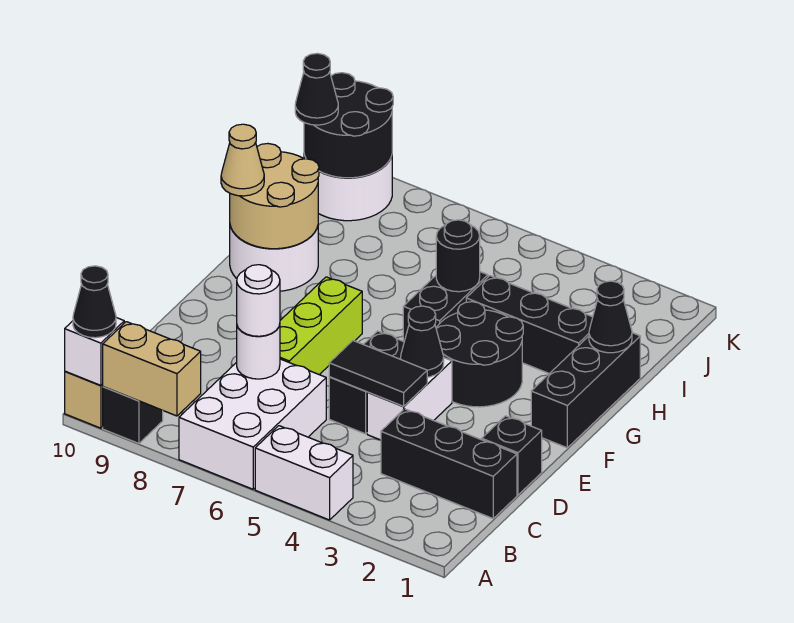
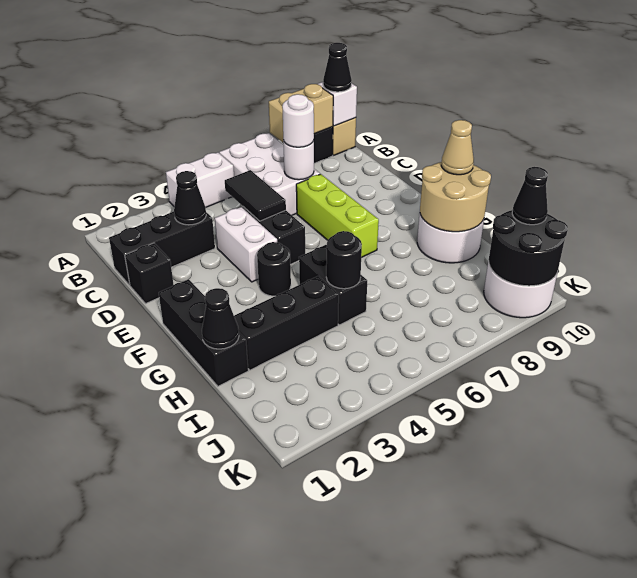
black 1x2 tile [329,341,427,406] -> black 1x2 tile turned to [225,170,286,221]
black 1x1 cone [400,306,444,377] -> black 1x1 cone moved to [174,171,206,225]
black 2x2 round brick [436,302,523,407] -> black 1x1 round brick [257,242,291,296]

